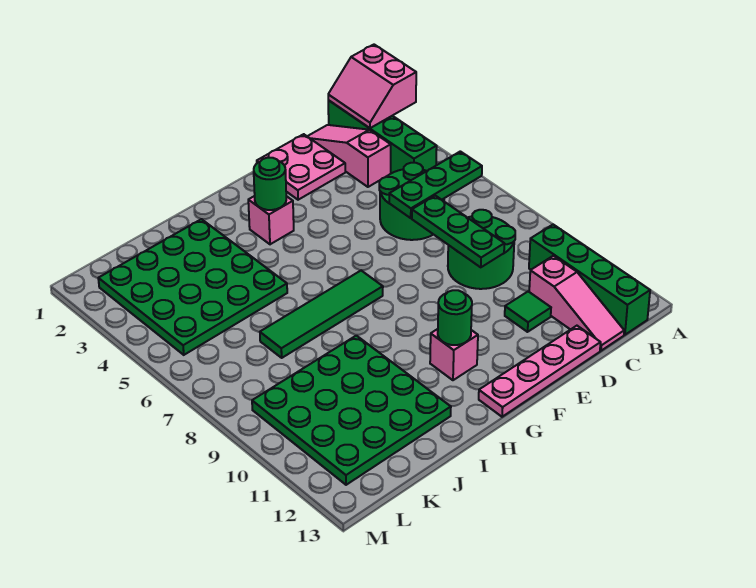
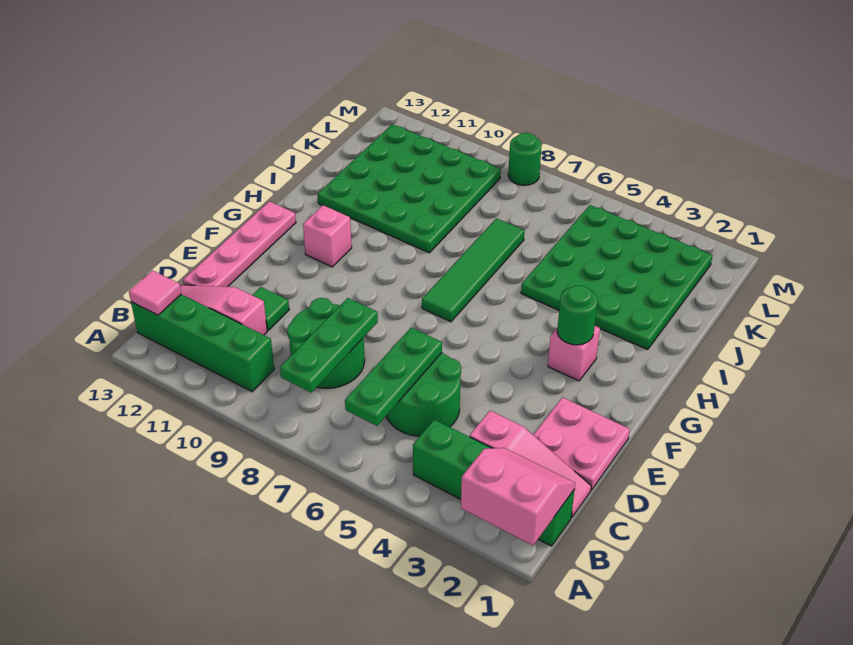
none -> pink 1x1 tile [129,270,181,315]
green 1x3 plate [412,196,504,267] -> green 1x3 plate turned to [280,298,378,392]
green 1x1 round brick [438,290,472,345] -> green 1x1 round brick moved to [508,133,542,185]

